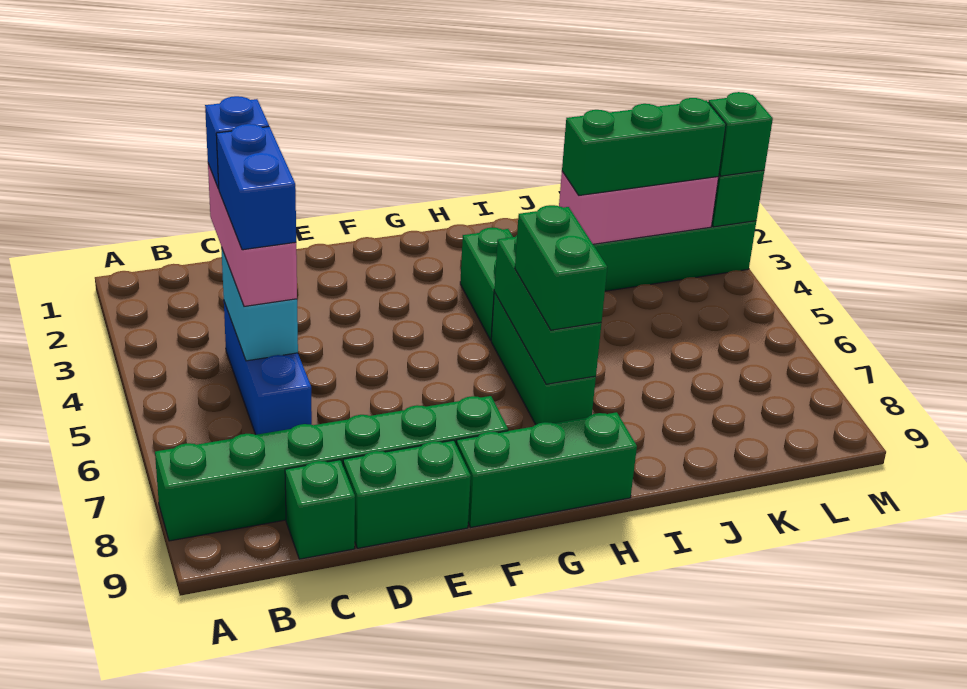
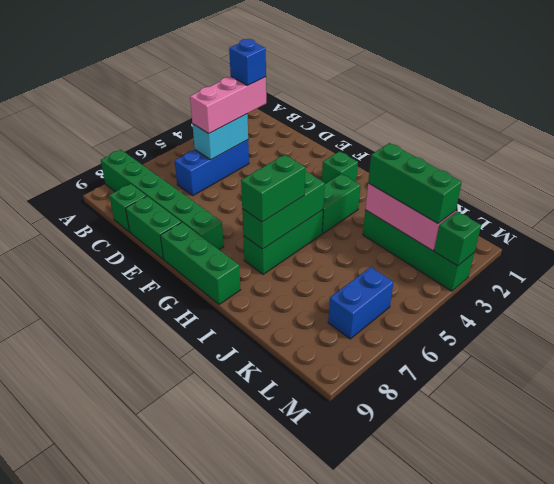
blue 1x2 brick [216,124,296,250] -> blue 1x2 brick moved to [328,267,394,339]
green 1x1 brick [708,92,773,176] -> green 1x1 brick moved to [322,151,358,184]

